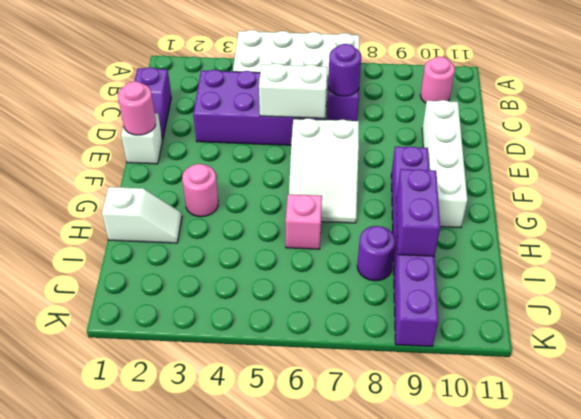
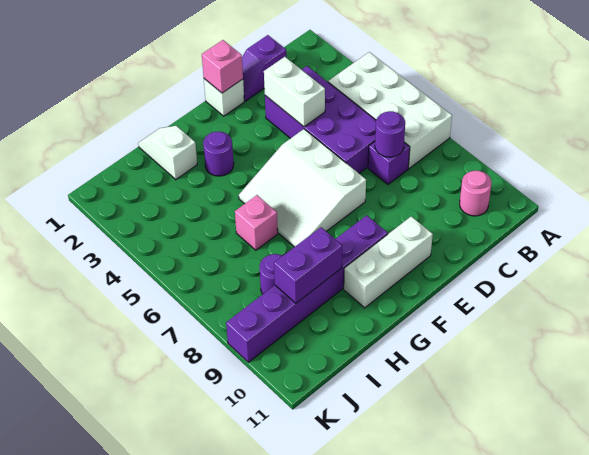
white 1x2 brick [259,63,327,118] -> white 1x2 brick moved to [264,57,325,127]
white 1x4 brick [422,100,467,228] -> white 1x3 brick [344,216,433,308]
pink 1x1 round brick [118,81,156,135] -> pink 1x1 brick [202,40,243,93]
white 2x3 slope [289,118,359,223] -> white 3x3 slope [239,129,366,247]
pink 1x1 round brick [182,164,218,217] -> purple 1x1 round brick [203,132,234,176]
white 1x2 slope [102,187,182,243] -> white 1x2 slope turned to [138,126,197,180]

